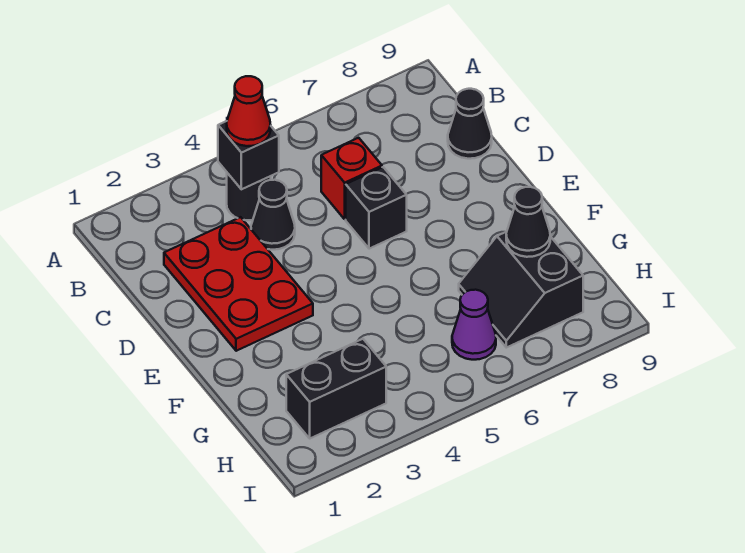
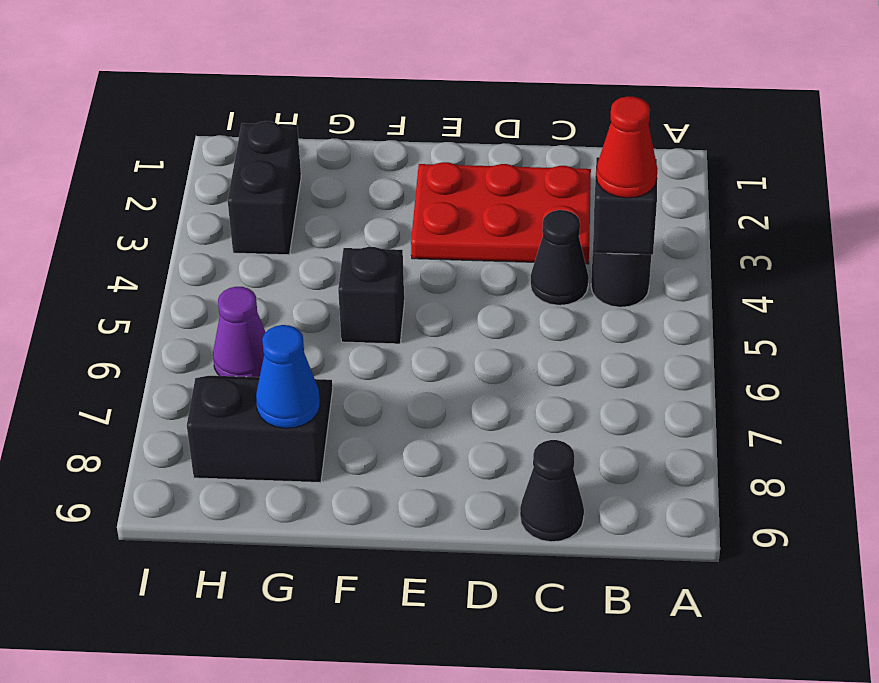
red 1x1 brick [321,138,382,219] -> none
black 1x1 brick [346,167,407,249] -> black 1x1 brick moved to [338,247,404,344]
black 1x1 cone [506,187,550,257] -> blue 1x1 cone [256,325,320,428]

